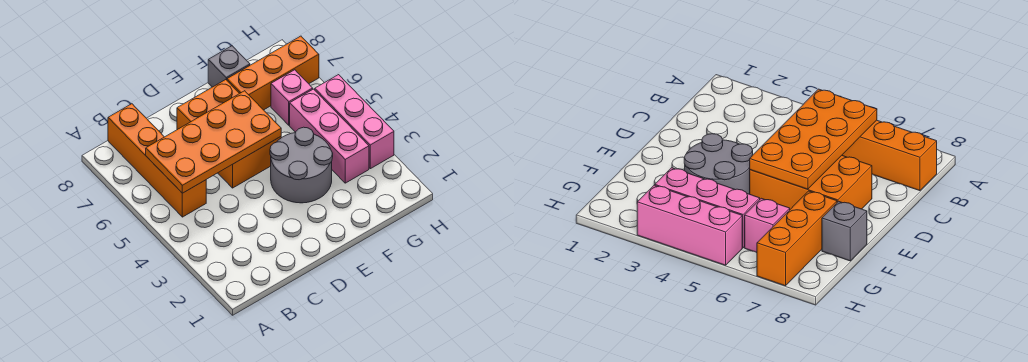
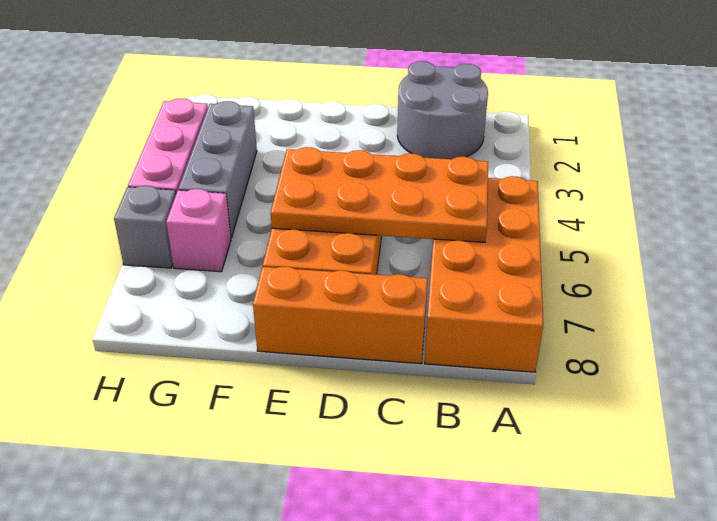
orange 1x4 brick [108,104,206,217] -> orange 2x4 brick [425,176,543,372]
grey 2x2 round brick [270,127,333,203] -> grey 2x2 round brick moved to [397,61,488,159]
orange 1x3 brick [227,36,319,110] -> orange 1x3 brick moved to [253,266,428,364]
grey 1x1 brick [208,46,250,87] -> grey 1x1 brick moved to [114,186,176,268]
pink 1x3 brick [290,89,369,183] -> grey 1x3 brick [178,101,257,238]

